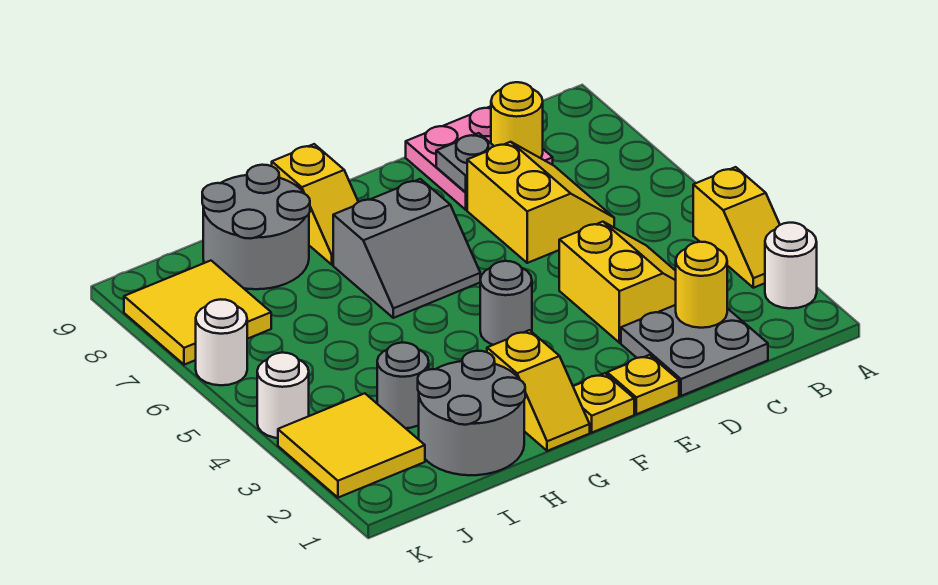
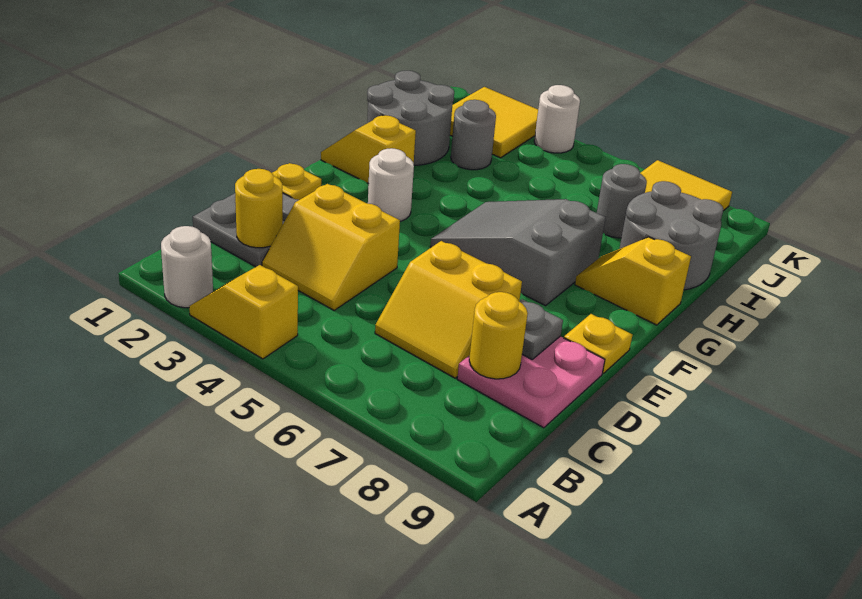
yellow 1x1 plate [573,373,634,432] -> yellow 1x1 plate moved to [564,314,632,373]
grey 1x1 round brick [480,261,532,345] -> grey 1x1 round brick moved to [597,164,647,238]
grey 2x2 slope [333,179,480,318] -> grey 2x3 slope [430,199,606,306]
white 1x1 round brick [196,299,247,385] -> white 1x1 round brick moved to [368,148,414,221]

